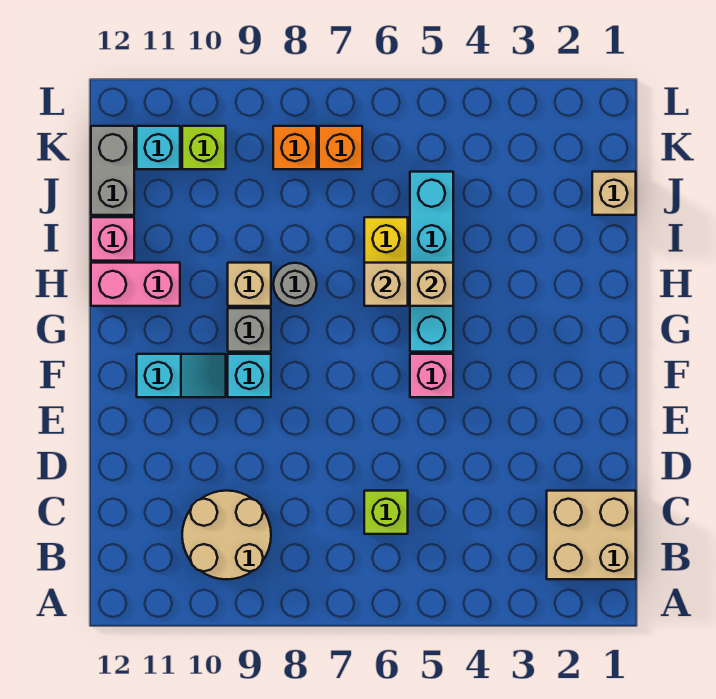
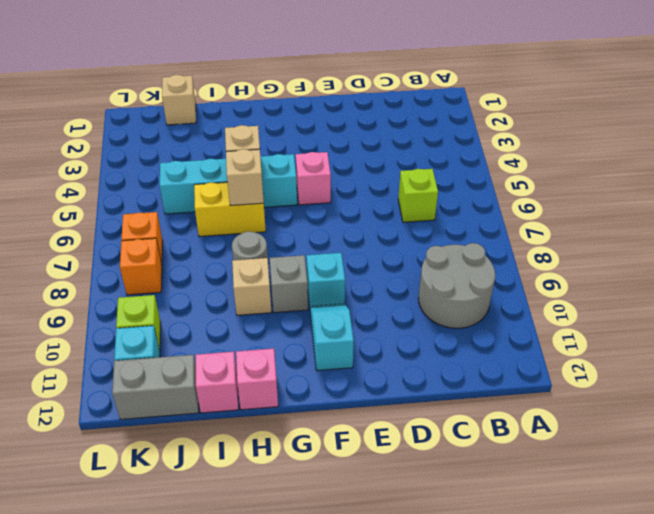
tan 2x2 brick [547,491,636,579] -> none
tan 2x2 round brick [182,491,271,579] -> grey 2x2 round brick [418,243,495,328]
pink 1x2 brick [91,263,180,306] -> pink 1x1 brick [236,349,278,410]

